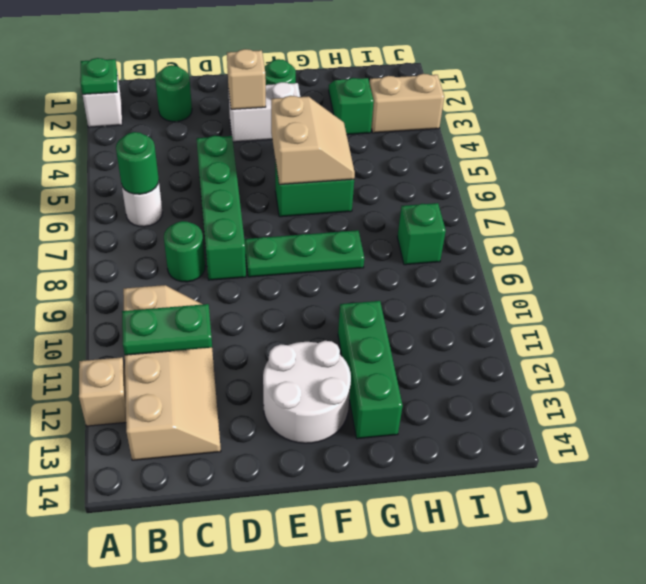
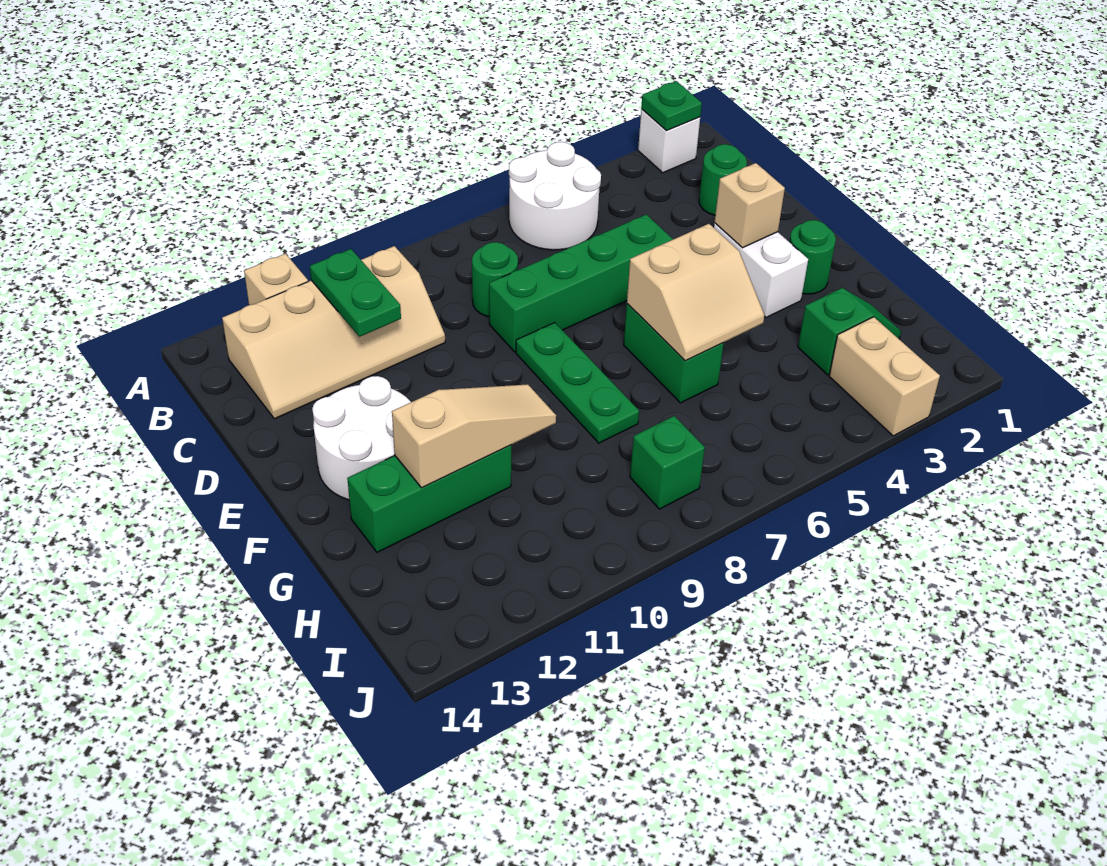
white 1x1 round brick [122,181,162,227] -> white 2x2 round brick [509,142,601,250]
green 1x1 round brick [116,132,159,194] -> none
none -> tan 1x3 slope [392,384,556,488]

